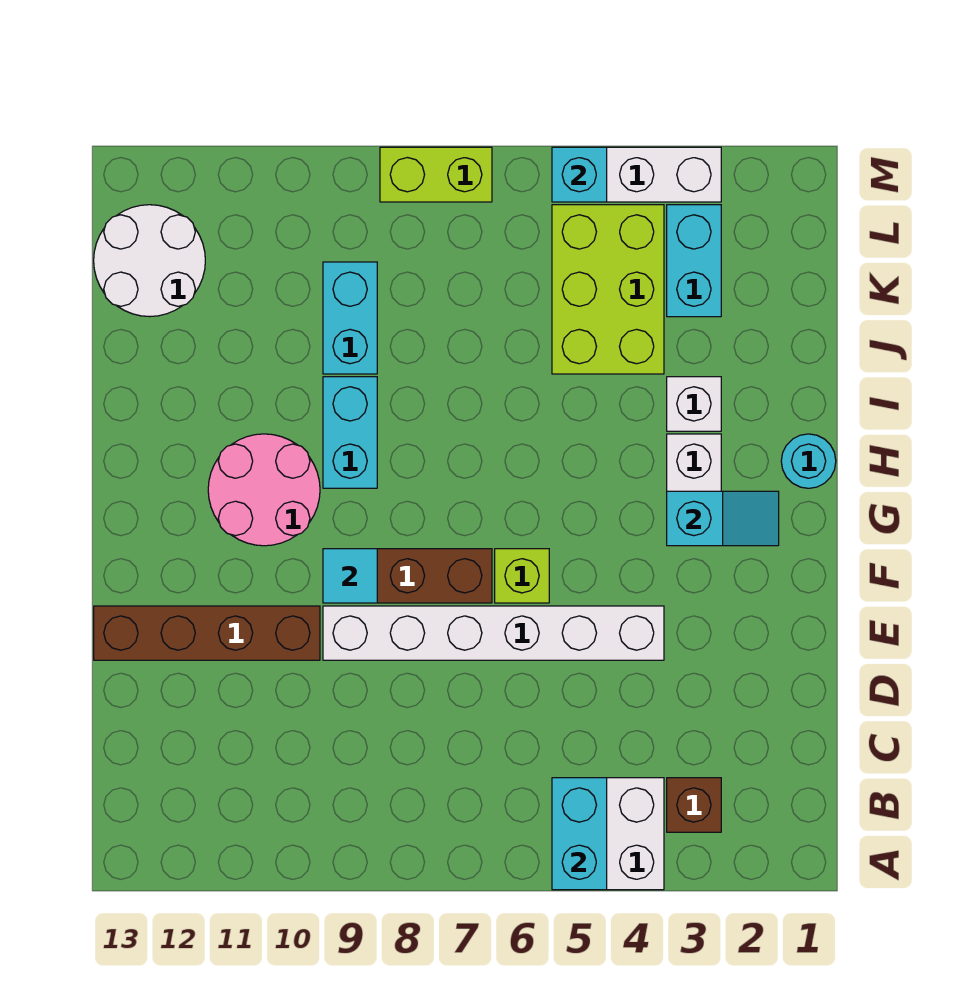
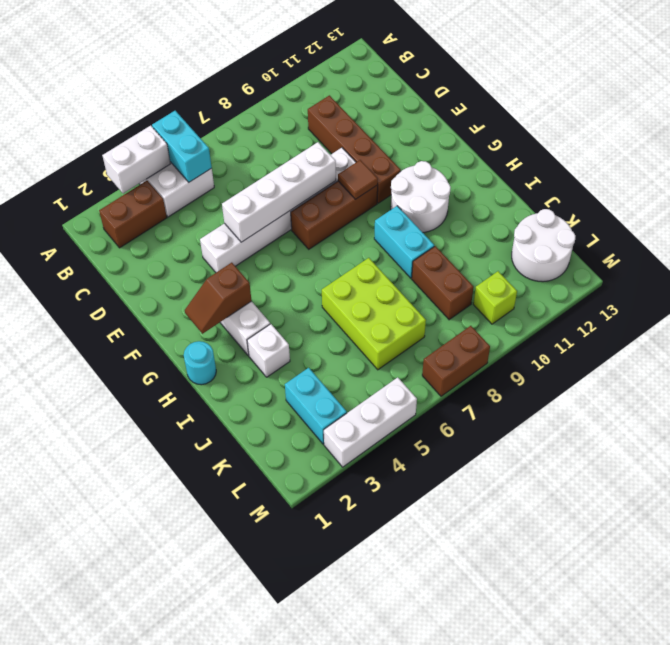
none -> white 1x2 brick [102,126,171,193]
brown 1x1 brick [667,778,721,832] -> brown 1x2 brick [99,181,167,248]
none -> white 1x4 brick [222,142,336,242]
brown 1x4 brick [94,606,320,660] -> brown 1x4 brick turned to [308,95,401,203]
lime 1x1 brick [495,549,549,603] -> lime 1x1 brick moved to [473,271,517,324]
cyan 1x1 tile [323,549,377,603] -> brown 1x1 tile [338,160,378,199]
cyan 1x2 slope [667,491,779,546] -> brown 1x2 slope [185,263,252,334]
pink 2x2 round brick [208,434,320,546] -> white 2x2 round brick [391,161,451,232]
lime 2x3 brick [552,205,664,374] -> lime 2x3 brick moved to [322,258,426,370]
cyan 1x2 brick [323,262,377,374] -> brown 1x2 brick [412,246,474,320]
cyan 1x1 brick [552,147,607,202] -> none
lime 1x2 brick [380,147,492,202] -> brown 1x2 brick [422,326,490,396]

